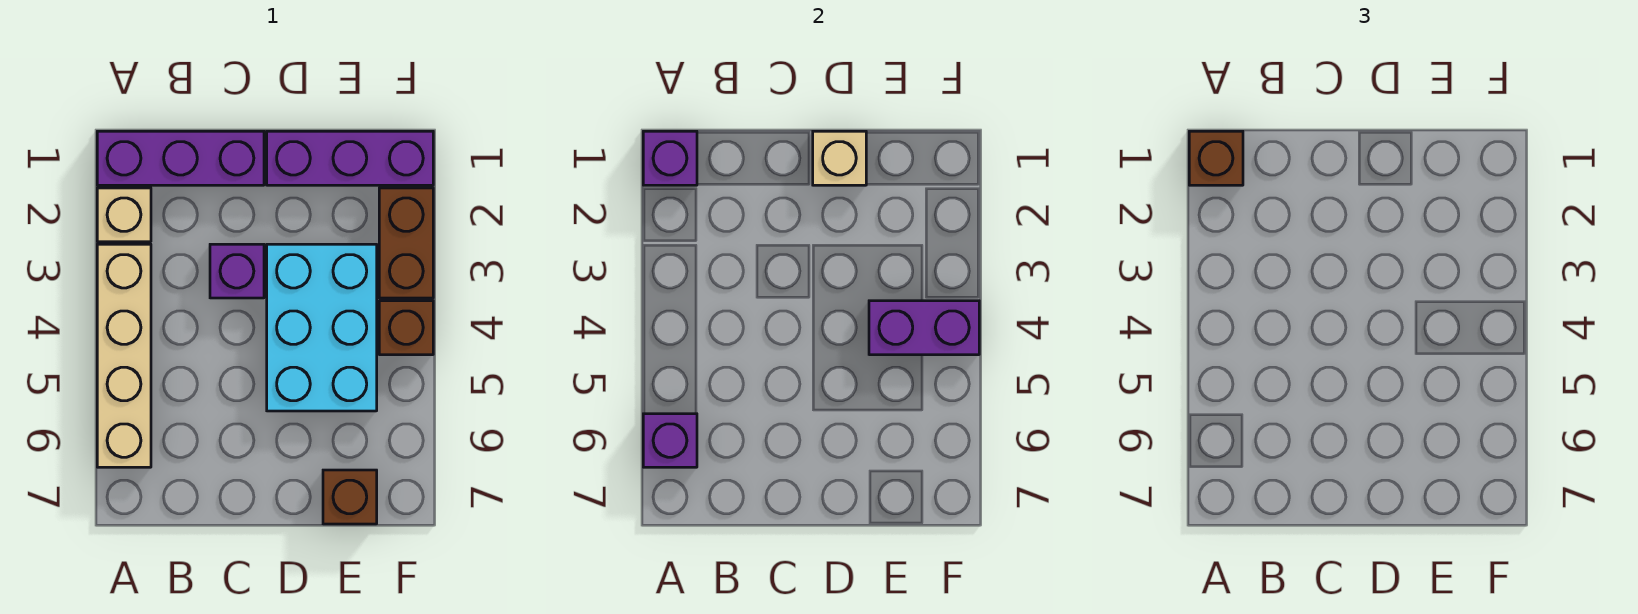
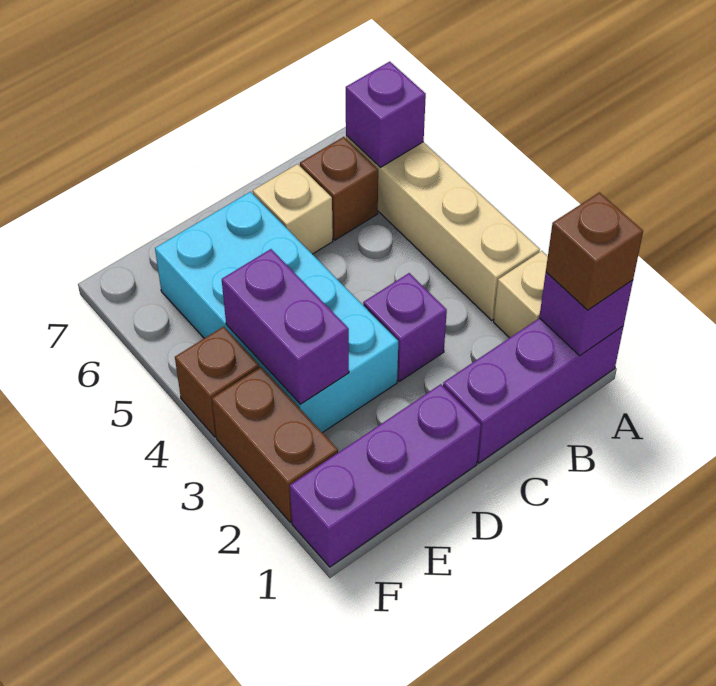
tan 1x1 brick [813,131,866,185] -> tan 1x1 brick moved to [253,164,333,254]
cyan 2x3 brick [267,244,377,411] -> cyan 2x4 brick [155,192,398,433]
purple 1x2 brick [869,301,979,355] -> purple 1x2 brick turned to [222,249,349,404]
brown 1x1 brick [323,470,377,524] -> brown 1x1 brick moved to [300,137,378,240]

